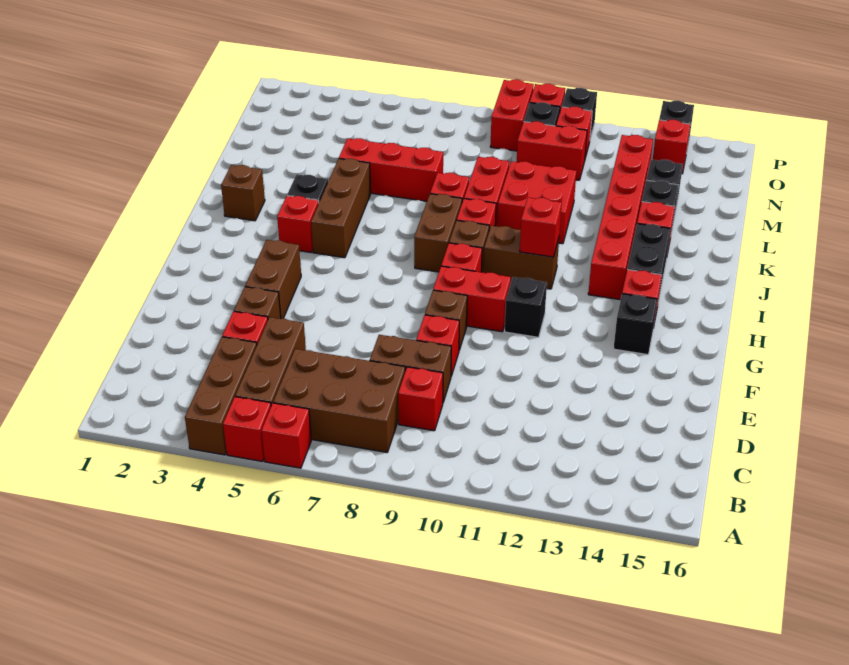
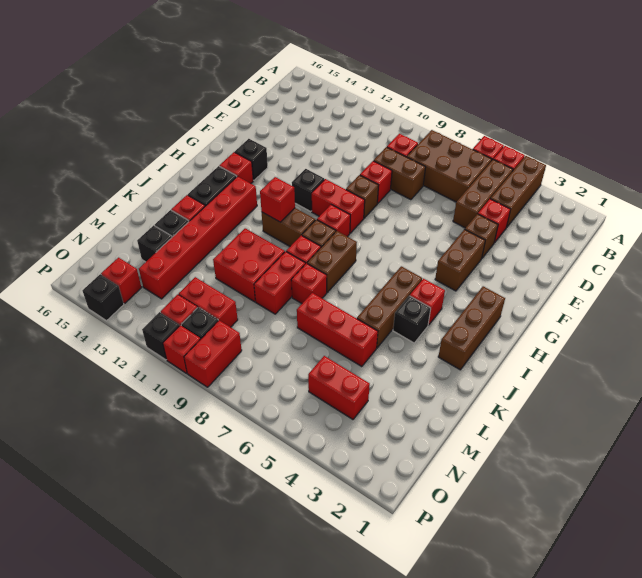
brown 1x1 brick [221,165,265,221] -> brown 1x3 brick [438,286,505,370]
none -> red 1x2 brick [308,356,370,419]

